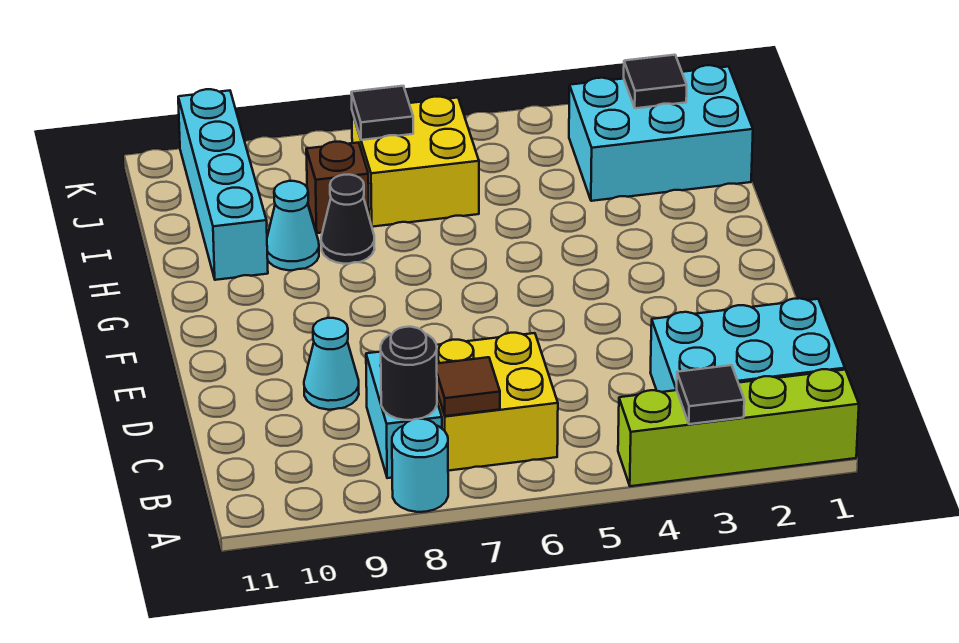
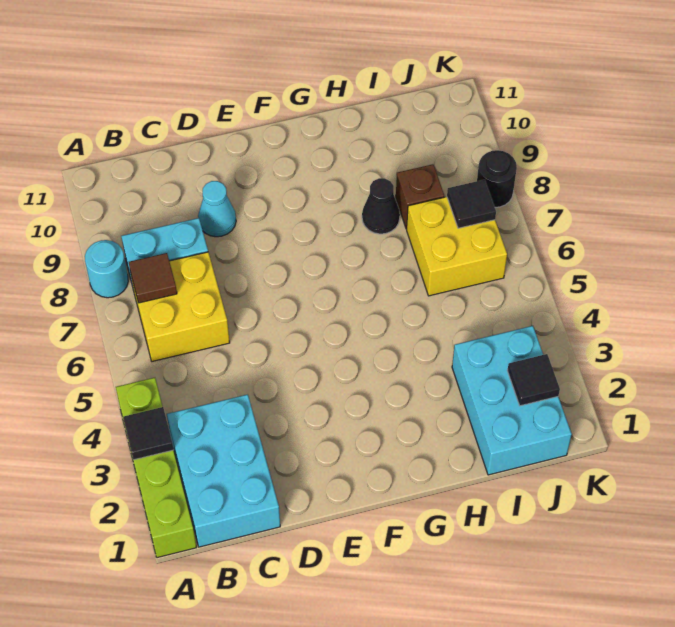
black 1x1 round brick [381,327,437,420] -> black 1x1 round brick moved to [477,150,517,207]
cyan 1x1 cone [267,181,319,270] -> none
cyan 1x4 brick [178,89,268,280] -> none

